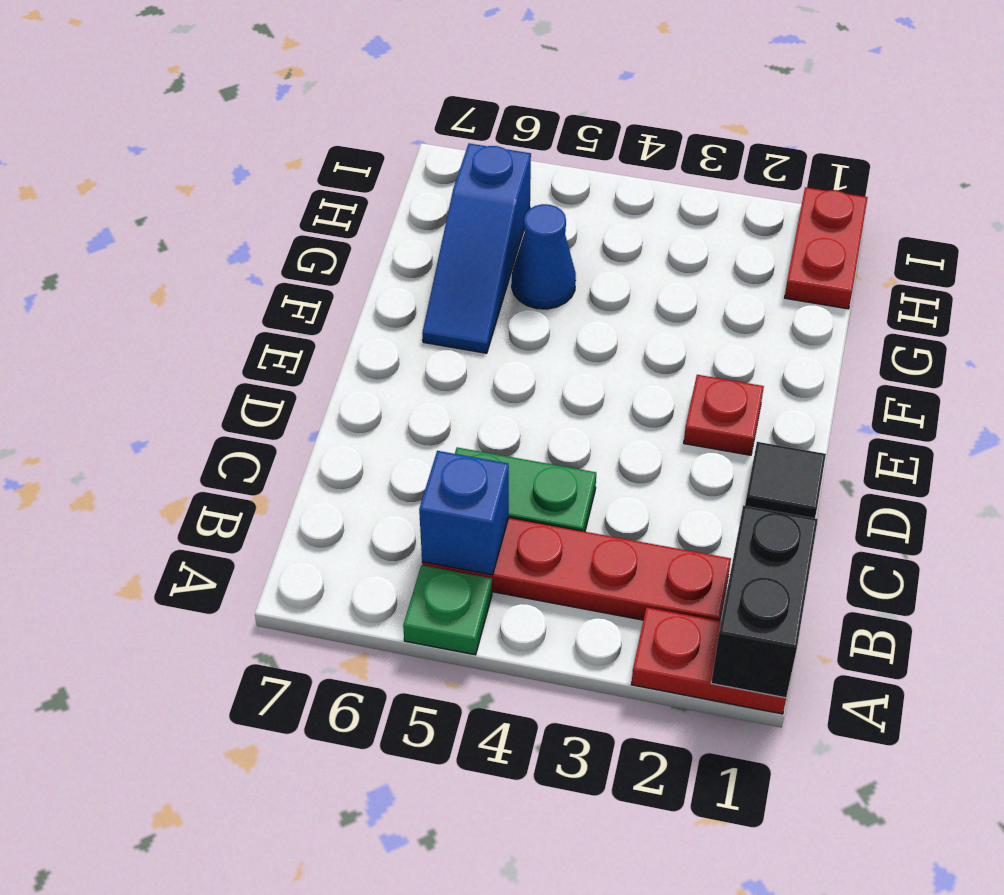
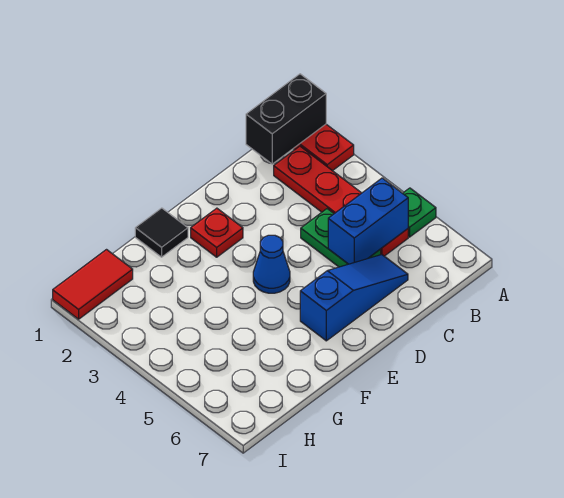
blue 1x1 brick [419,451,509,575] -> blue 1x2 brick [328,178,408,264]
black 1x1 tile [745,442,826,518] -> black 1x1 tile moved to [135,208,188,257]
blue 1x3 slope [422,144,531,353] -> blue 1x3 slope moved to [300,255,408,341]
blue 1x1 cone [512,204,576,309] -> blue 1x1 cone moved to [253,235,290,293]
red 1x2 plate [785,187,868,309] -> red 1x2 tile [53,250,133,319]

